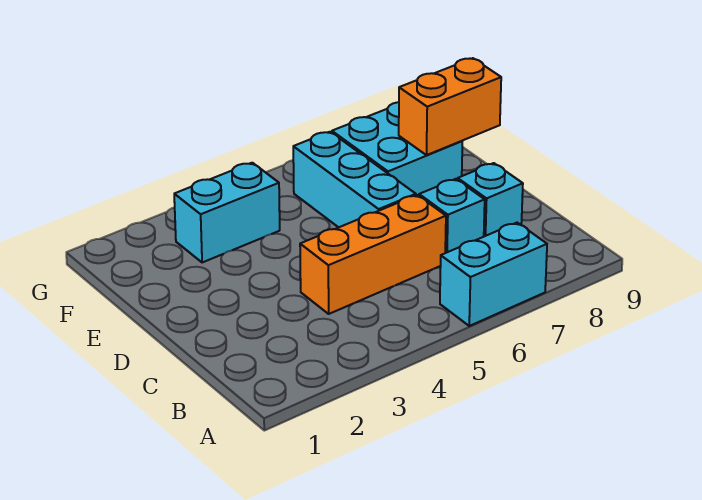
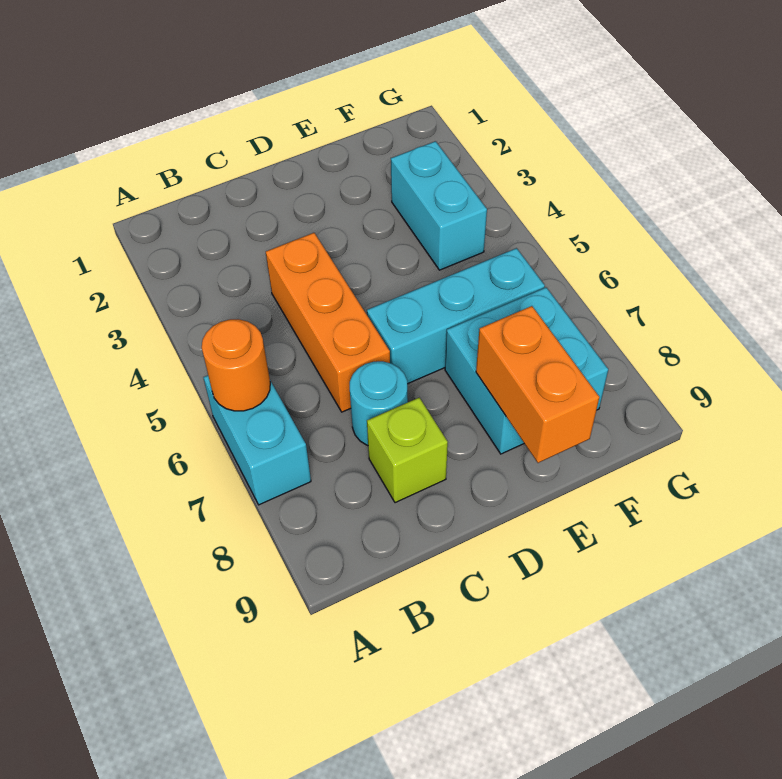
none -> orange 1x1 round brick [202,319,270,411]
cyan 1x1 brick [419,179,485,253] -> cyan 1x1 round brick [350,361,408,446]
cyan 1x1 brick [458,163,523,236] -> lime 1x1 brick [367,398,448,503]

